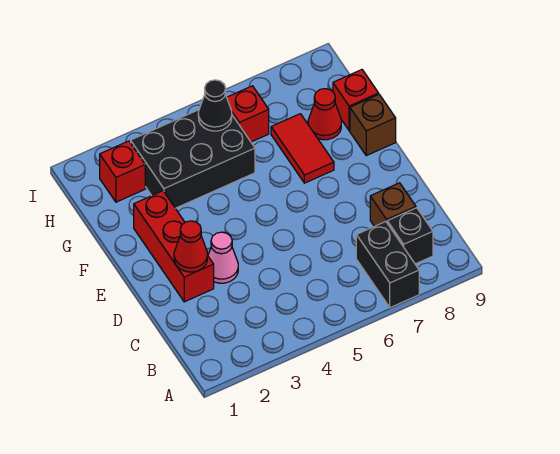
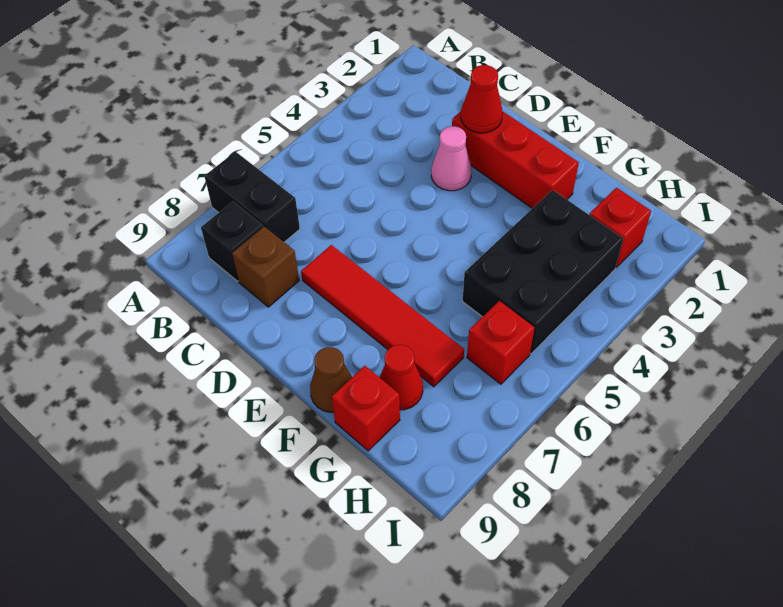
red 1x2 tile [271,114,334,183] -> red 1x4 tile [301,245,464,387]
brown 1x1 brick [350,95,396,156] -> brown 1x1 cone [310,347,352,412]
black 1x1 cone [198,80,232,131] -> none

